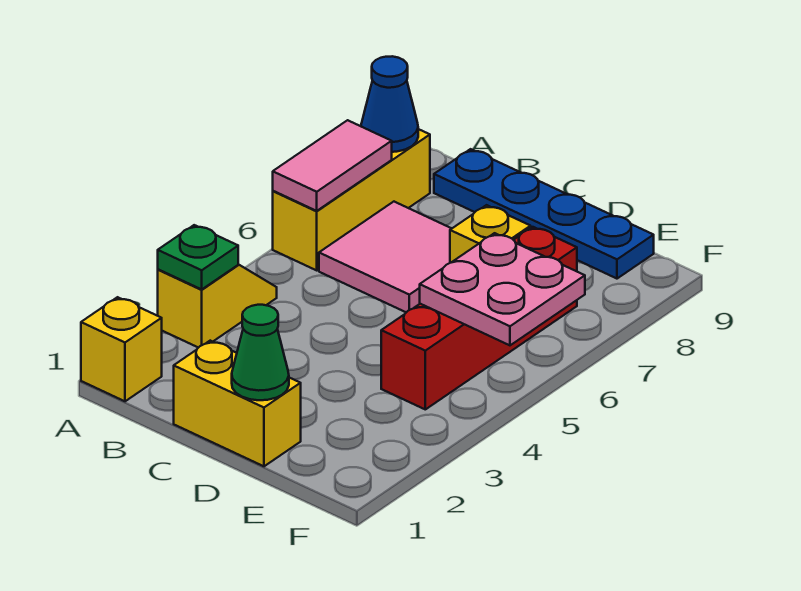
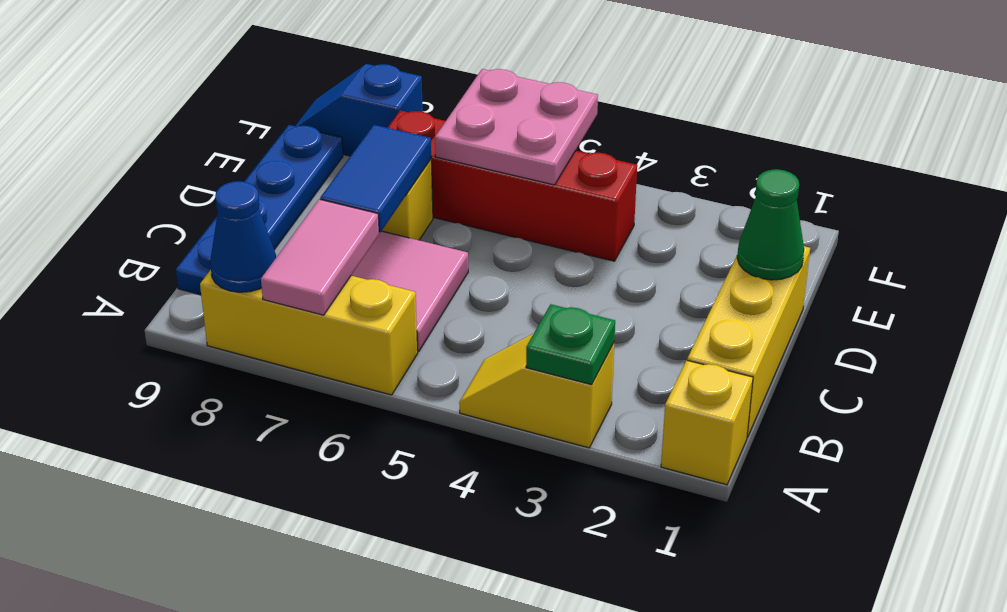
pink 1x2 tile [273,120,392,211] -> pink 1x2 tile turned to [261,199,379,315]
yellow 1x2 brick [174,341,301,466] -> yellow 1x3 brick [687,246,810,437]
none -> blue 1x2 tile [320,125,431,232]
none -> blue 1x2 slope [295,64,423,156]

